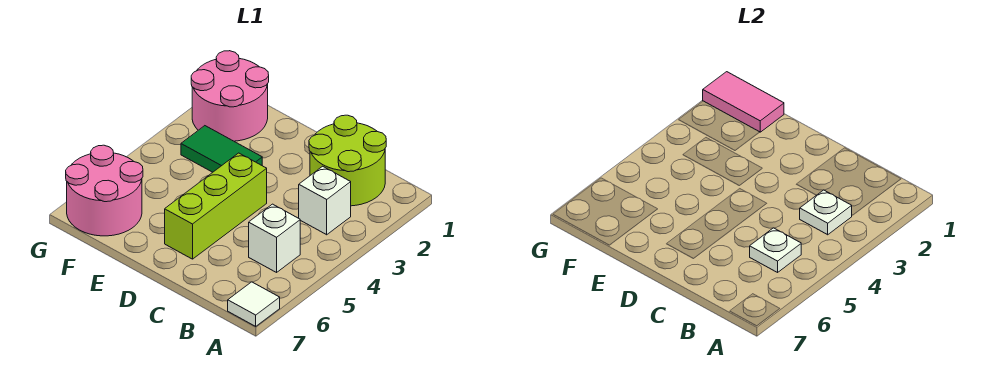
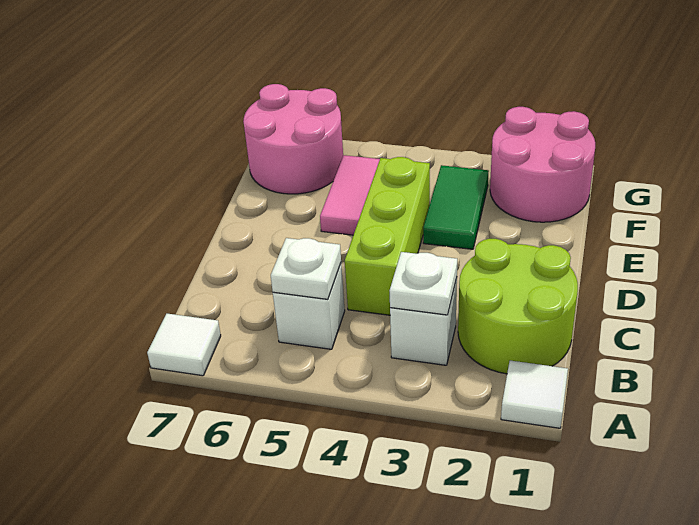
none -> white 1x1 tile [501,361,568,428]
lime 1x3 brick [165,153,267,259] -> lime 1x3 brick turned to [345,157,430,315]
pink 1x2 tile [703,72,784,132] -> pink 1x2 tile moved to [320,155,380,235]

